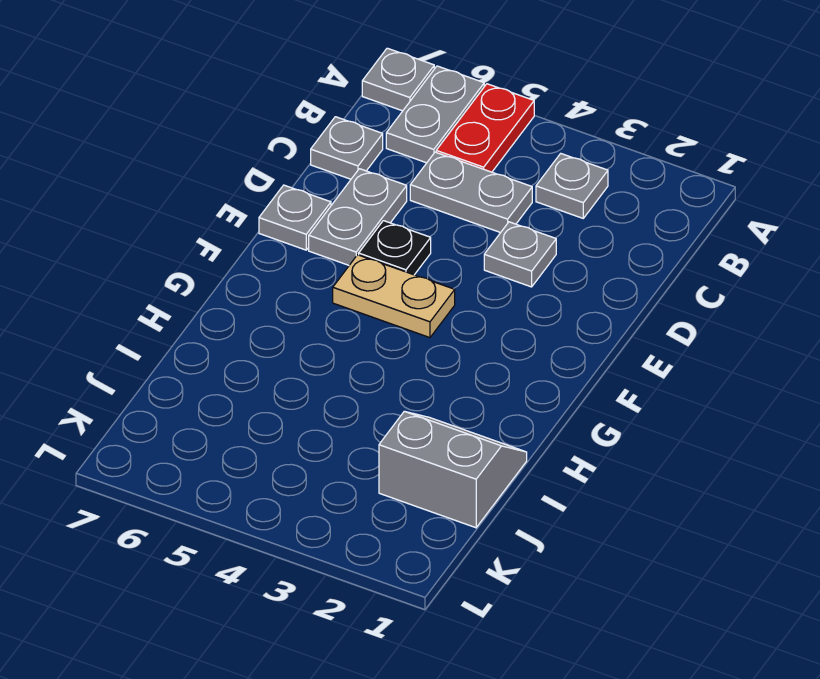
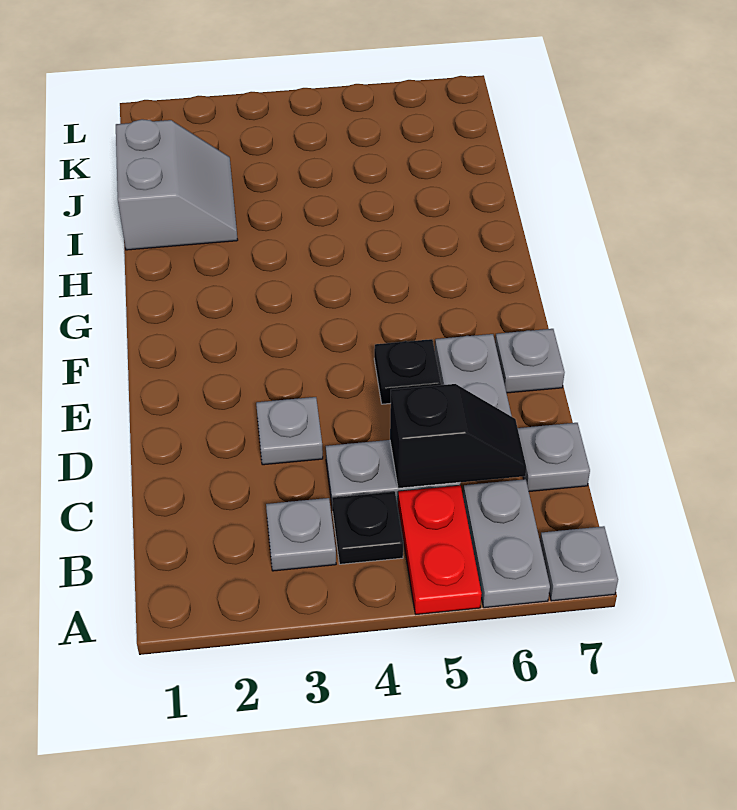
none -> black 1x1 plate [332,492,403,564]
none -> black 1x2 slope [390,384,526,488]
tan 1x2 plate [333,255,455,338] -> none
grey 2x2 slope [379,411,527,528] -> grey 2x2 slope turned to [116,119,238,250]

